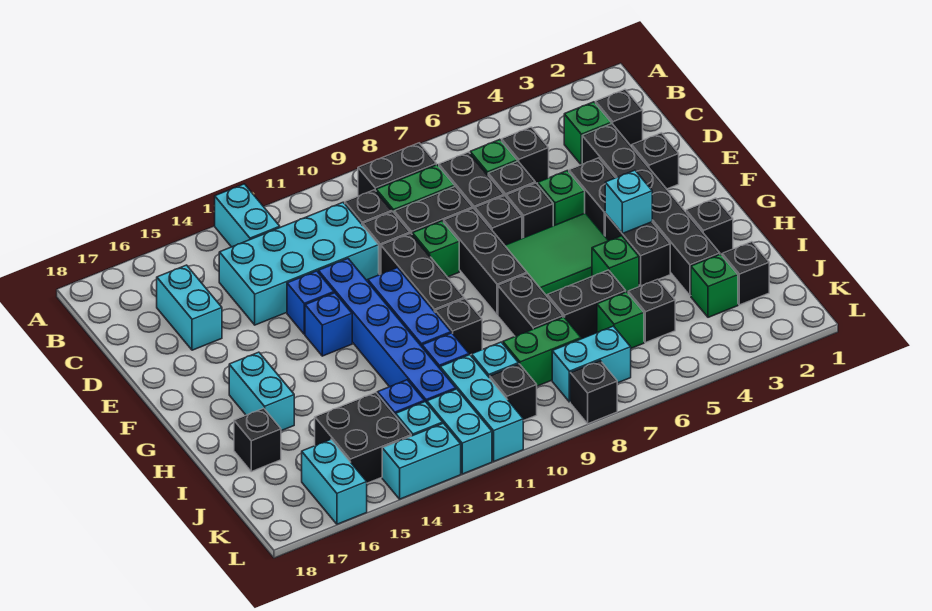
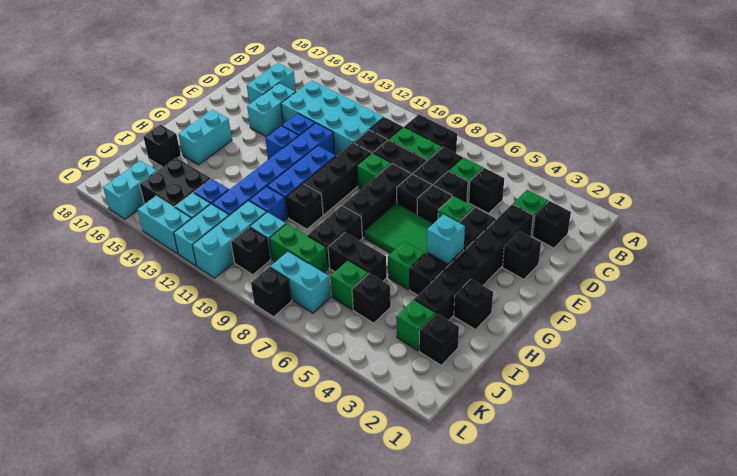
cyan 1x2 brick [215,184,280,247] -> cyan 1x2 brick moved to [247,83,295,137]

